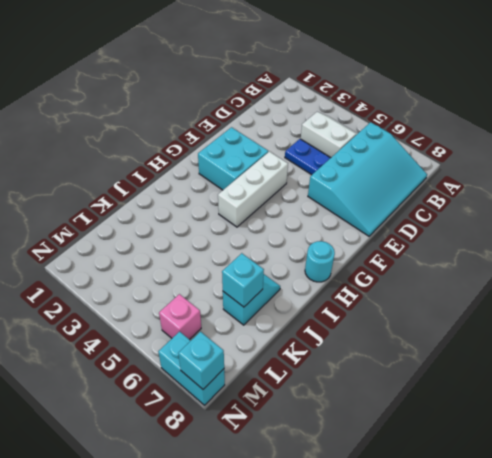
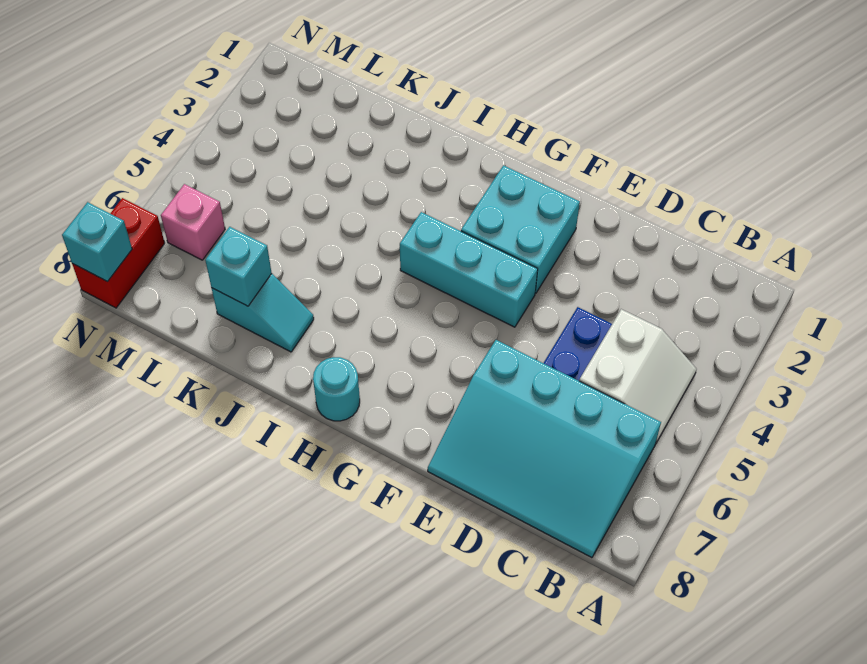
white 1x3 brick [218,152,288,227] -> cyan 1x3 brick [400,212,538,327]
cyan 1x2 brick [158,331,225,405] -> red 1x2 brick [72,198,165,308]

